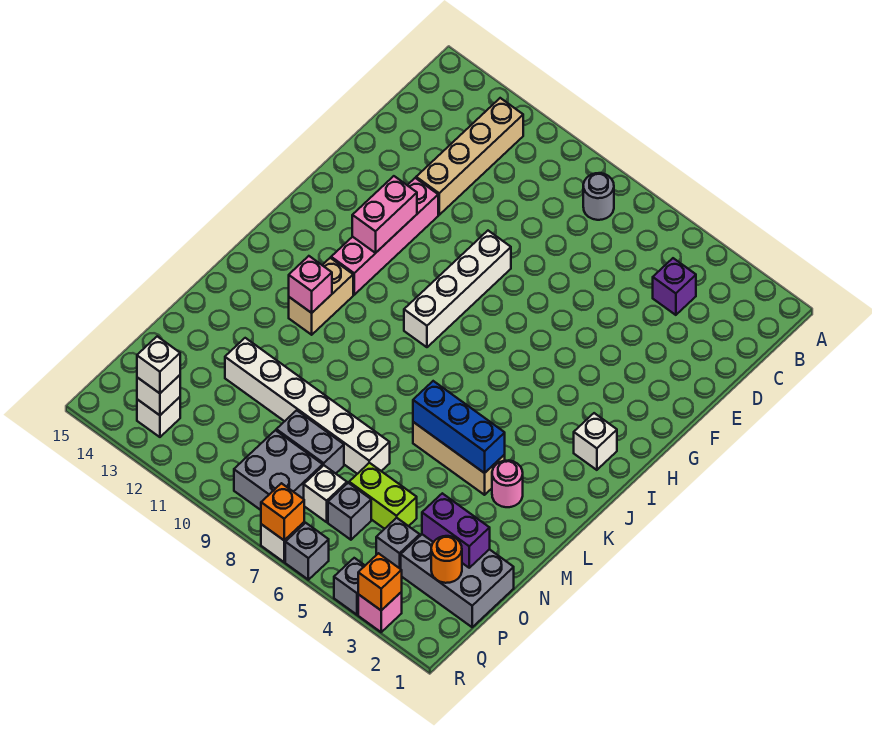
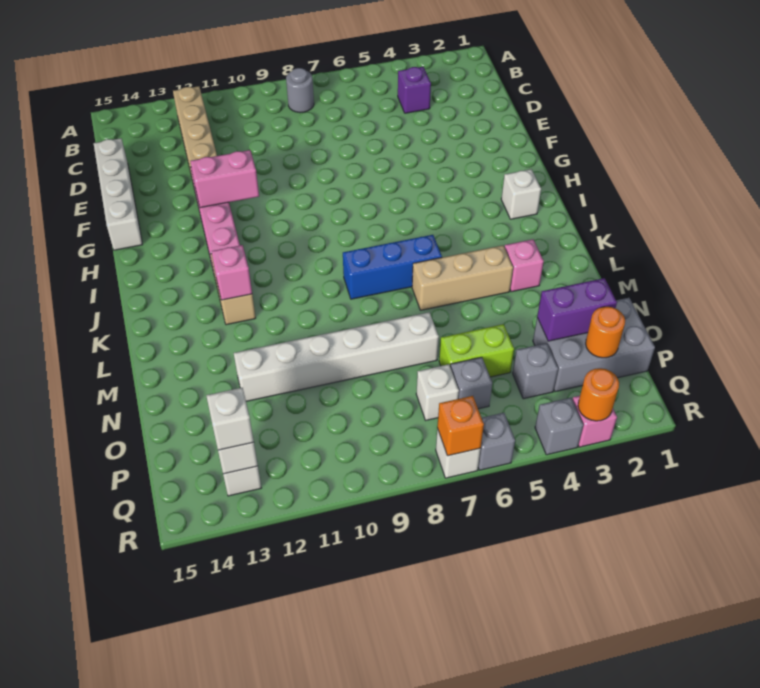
white 1x4 brick [404,231,511,347] -> white 1x4 brick moved to [94,138,143,250]
pink 1x2 brick [352,176,417,253] -> pink 1x2 brick turned to [190,150,259,208]
pink 1x1 round brick [492,460,523,507] -> pink 1x1 brick [505,239,544,292]
blue 1x3 brick [413,381,505,473] -> blue 1x3 brick moved to [343,235,442,299]
grey 1x2 brick [276,410,344,473] -> none
grey 2x2 brick [234,430,323,510] -> none
orange 1x1 brick [358,553,402,610] -> orange 1x1 round brick [578,368,619,421]

